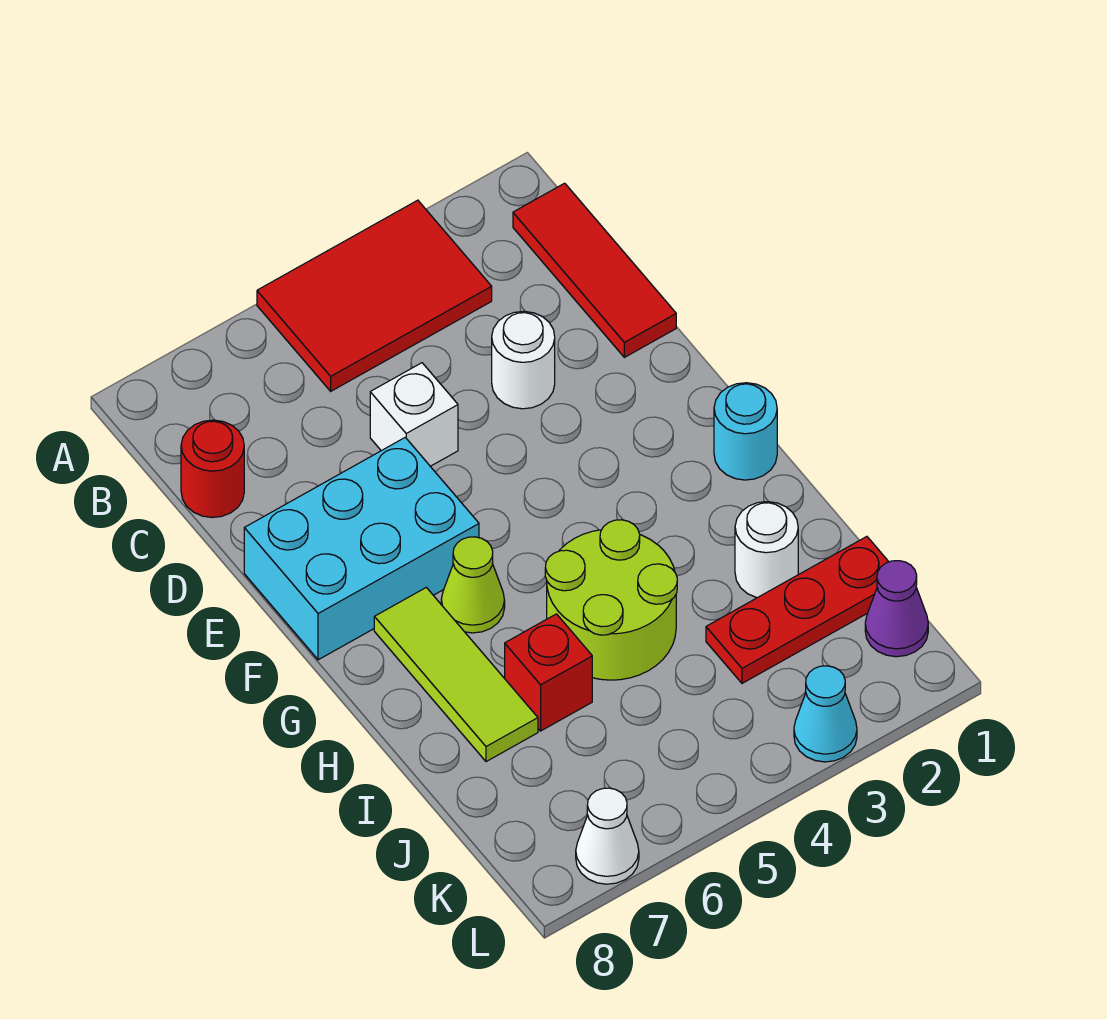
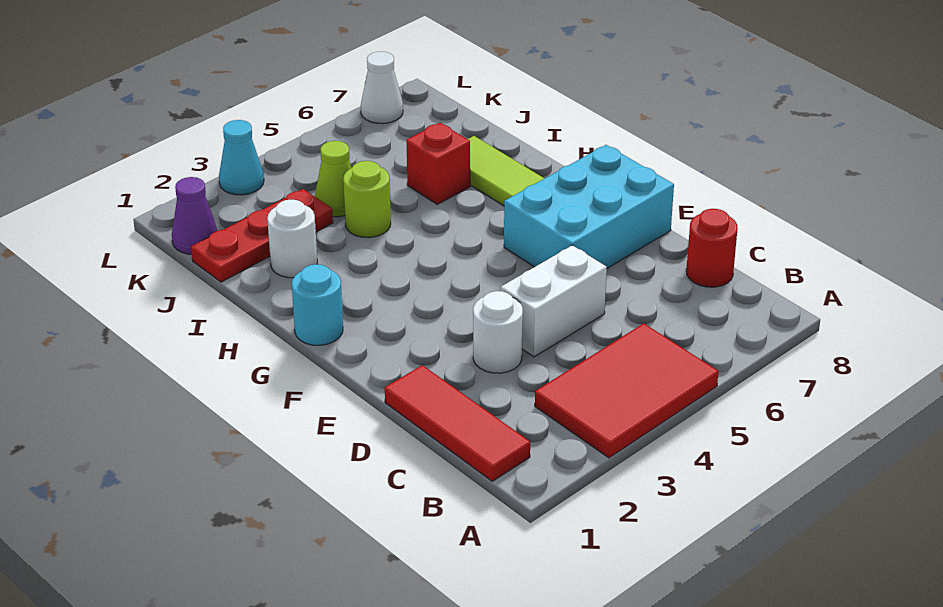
white 1x1 brick [370,363,458,466] -> white 1x2 brick [501,245,607,357]
lime 1x1 cone [441,537,505,633] -> lime 1x1 cone moved to [315,141,351,217]
lime 2x2 round brick [545,520,677,680] -> lime 1x1 round brick [343,161,391,238]

